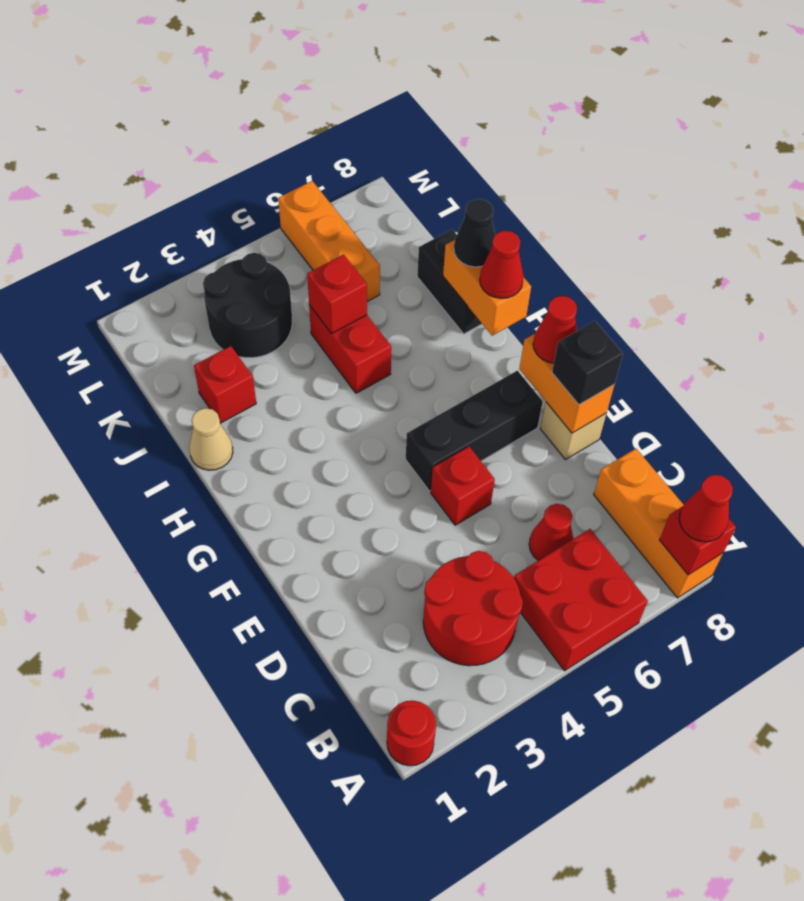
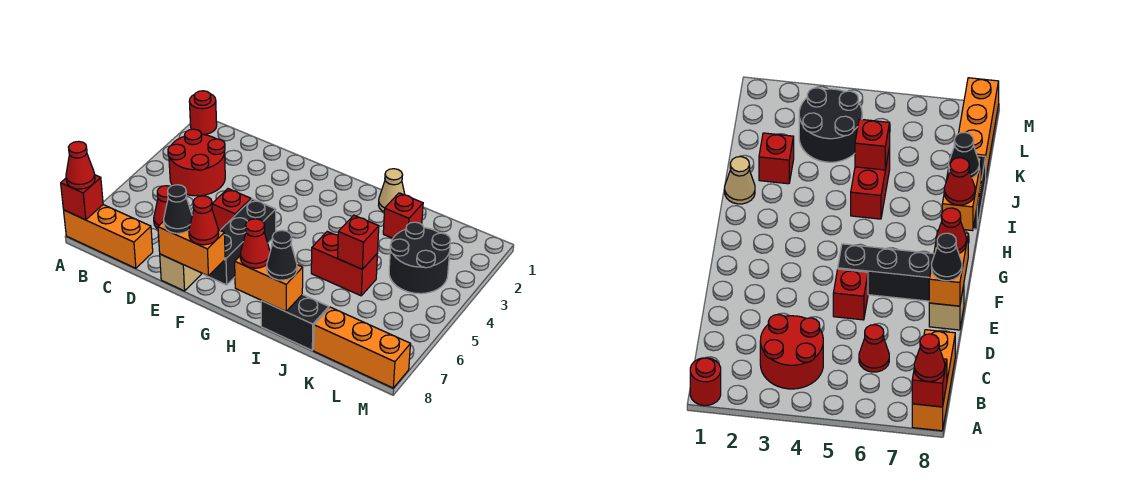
red 2x2 brick [514,529,648,671] -> none
black 1x1 brick [552,321,623,405] -> black 1x1 cone [164,185,192,233]
orange 1x3 brick [278,181,380,302] -> orange 1x3 brick moved to [314,307,410,388]

